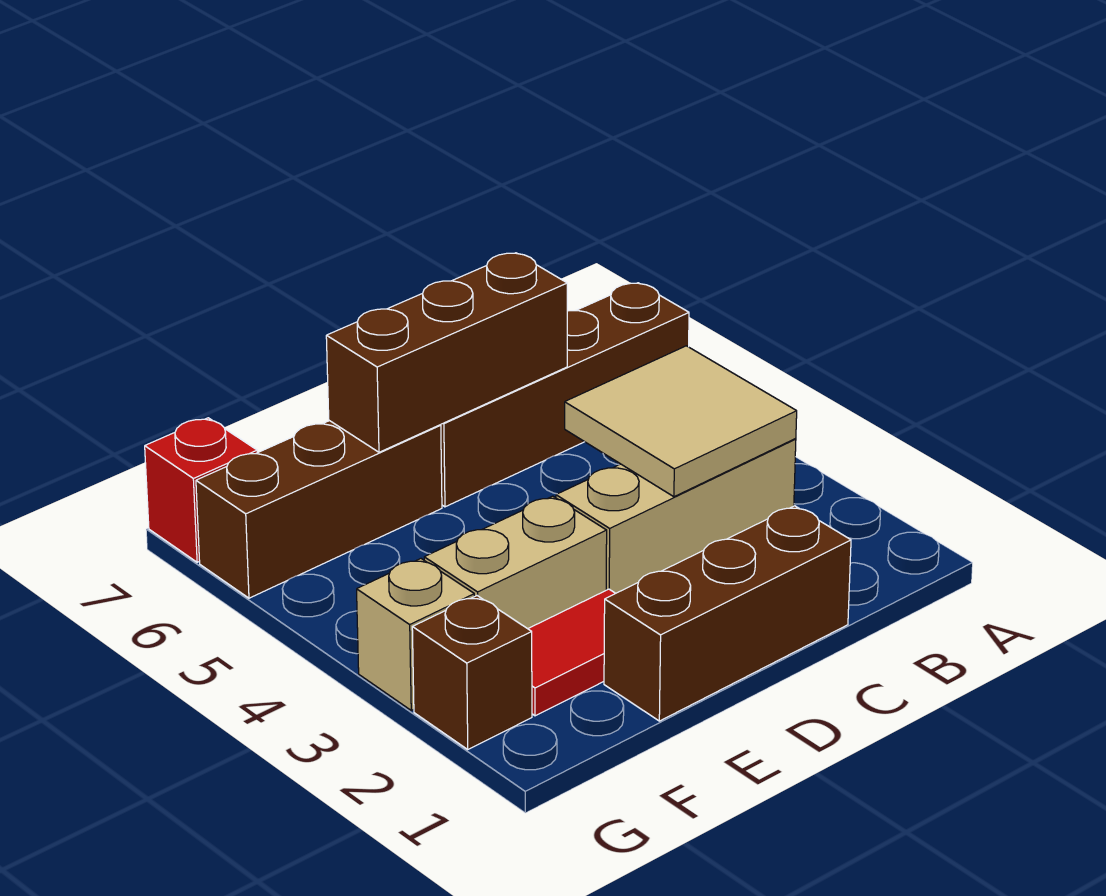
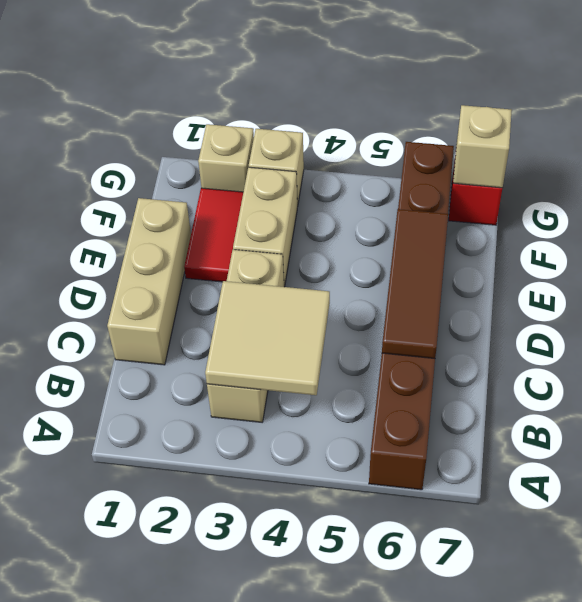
brown 1x3 brick [604,506,851,721] -> tan 1x3 brick [107,198,191,365]
brown 1x3 brick [326,253,567,452] -> brown 1x3 tile [382,209,448,358]
brown 1x1 brick [412,596,532,749] -> tan 1x1 brick [198,124,254,192]
none -> tan 1x1 brick [453,105,512,188]

